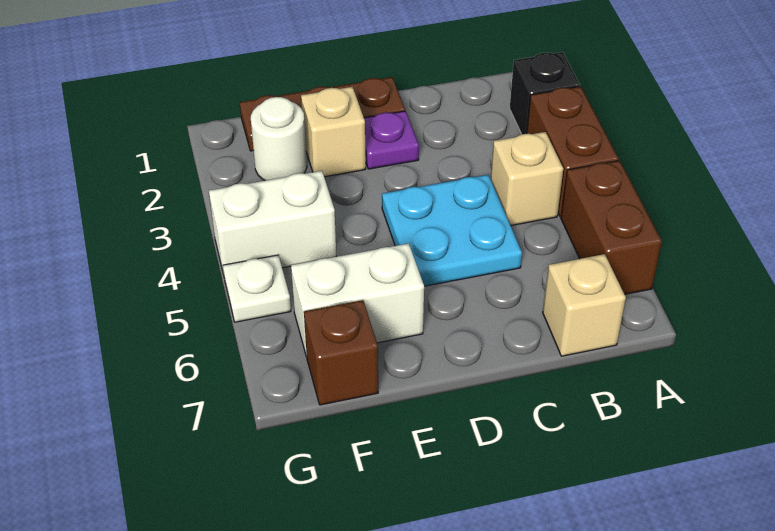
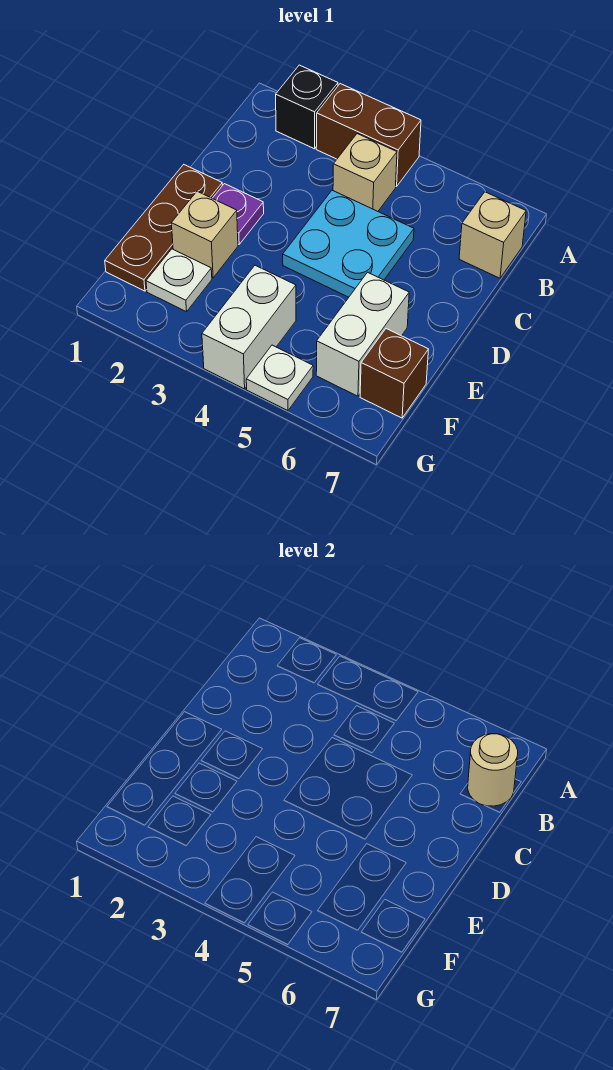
brown 1x2 brick [561,160,662,294] -> none
none -> tan 1x1 round brick [468,734,518,806]
white 1x1 round brick [251,97,307,181] -> white 1x1 plate [146,249,212,312]

